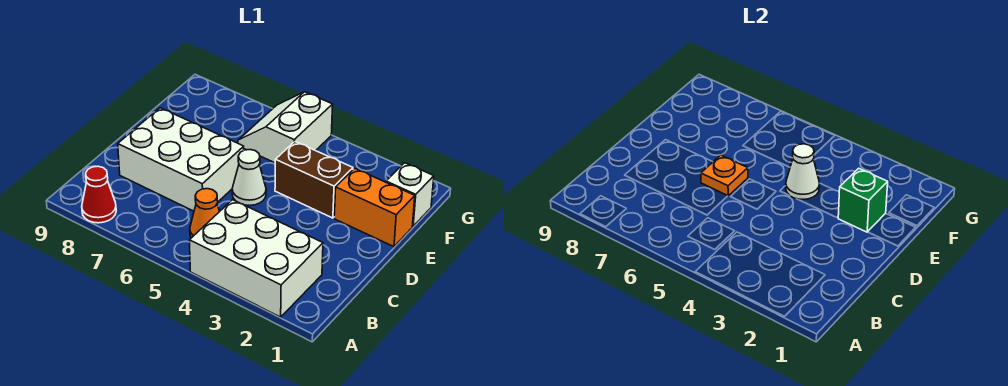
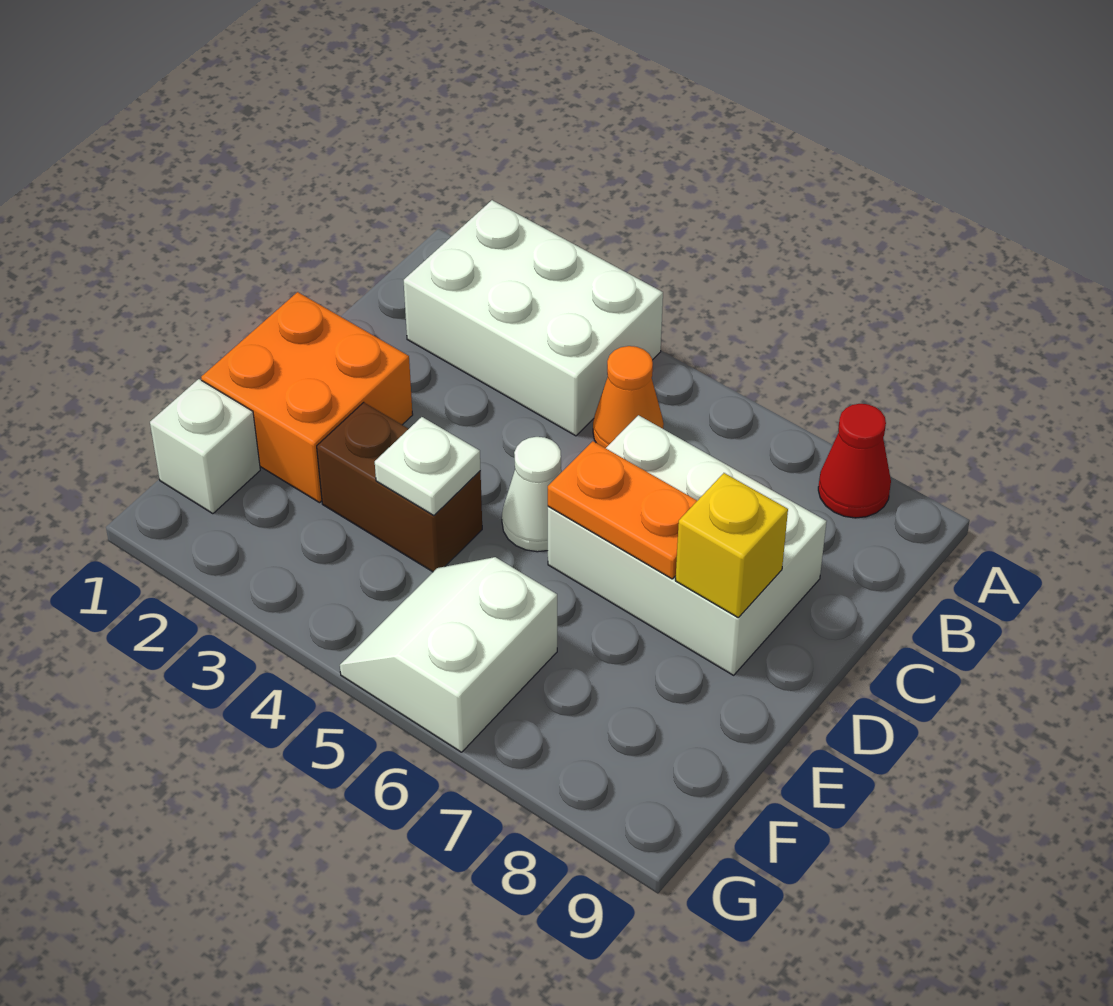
orange 1x1 plate [701,155,748,196] -> orange 1x2 plate [548,441,697,579]
none -> yellow 1x1 brick [676,473,788,617]
orange 1x2 brick [334,168,415,247] -> orange 2x2 brick [201,292,413,503]
green 1x1 brick [838,168,888,232] -> none
white 1x1 cone [786,144,820,199] -> white 1x1 plate [375,417,481,516]
white 2x2 slope [238,92,333,163] -> white 2x2 slope turned to [340,557,557,752]

